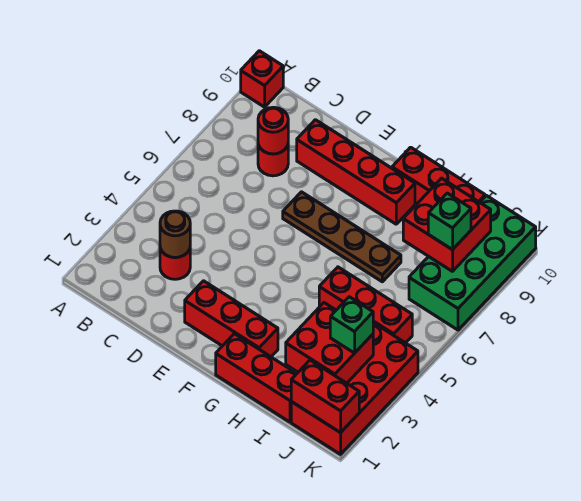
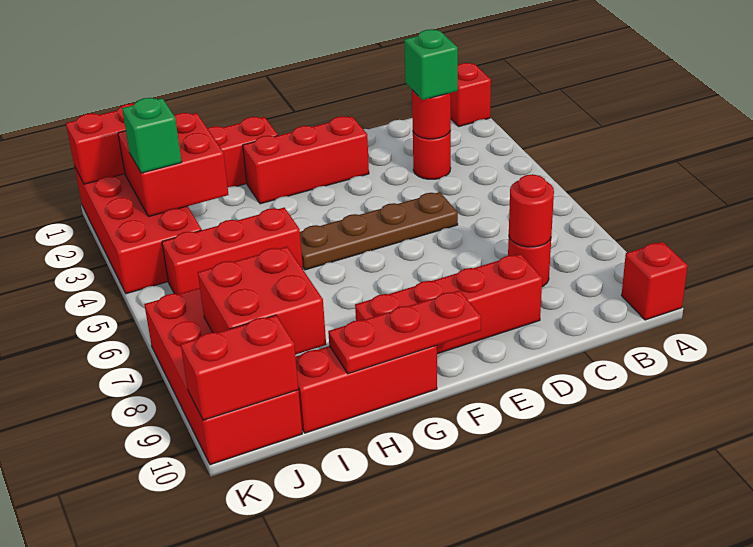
none -> red 1x1 brick [451,63,491,127]
brown 1x1 round brick [160,211,190,258] -> red 1x1 round brick [412,90,451,139]
brown 1x4 plate [283,192,401,282] -> brown 1x4 plate moved to [300,192,458,270]
none -> red 1x3 plate [328,290,481,374]
green 2x4 brick [409,196,536,330] -> red 2x4 brick [144,288,302,465]
green 1x1 brick [428,193,471,250] -> green 1x1 brick moved to [404,29,458,100]
none -> red 1x2 brick [181,315,298,420]

